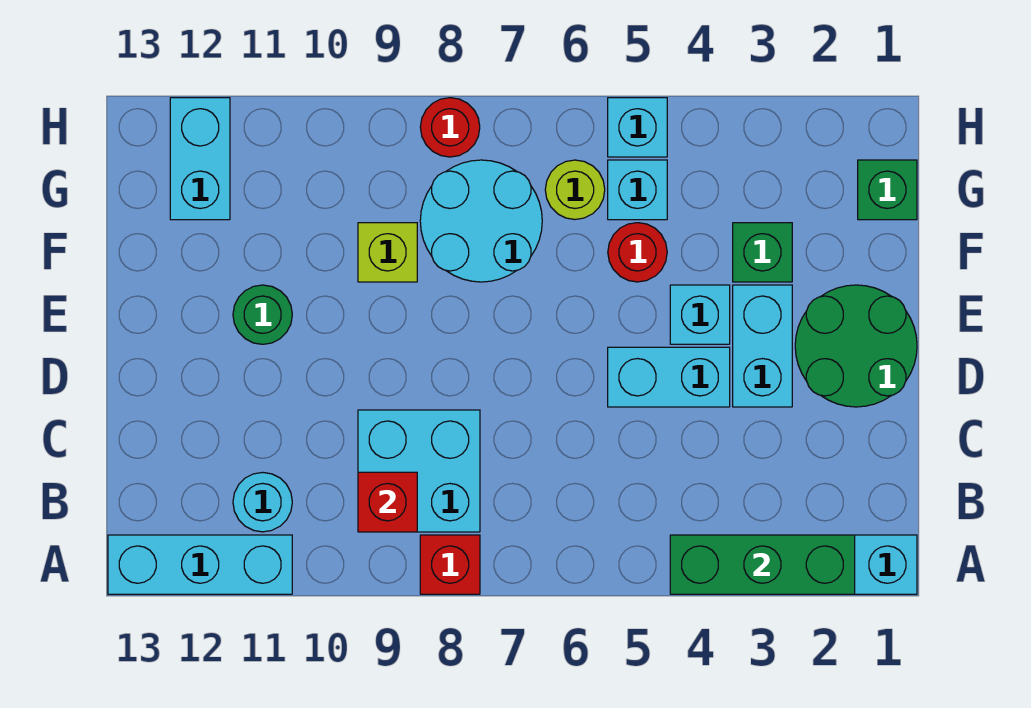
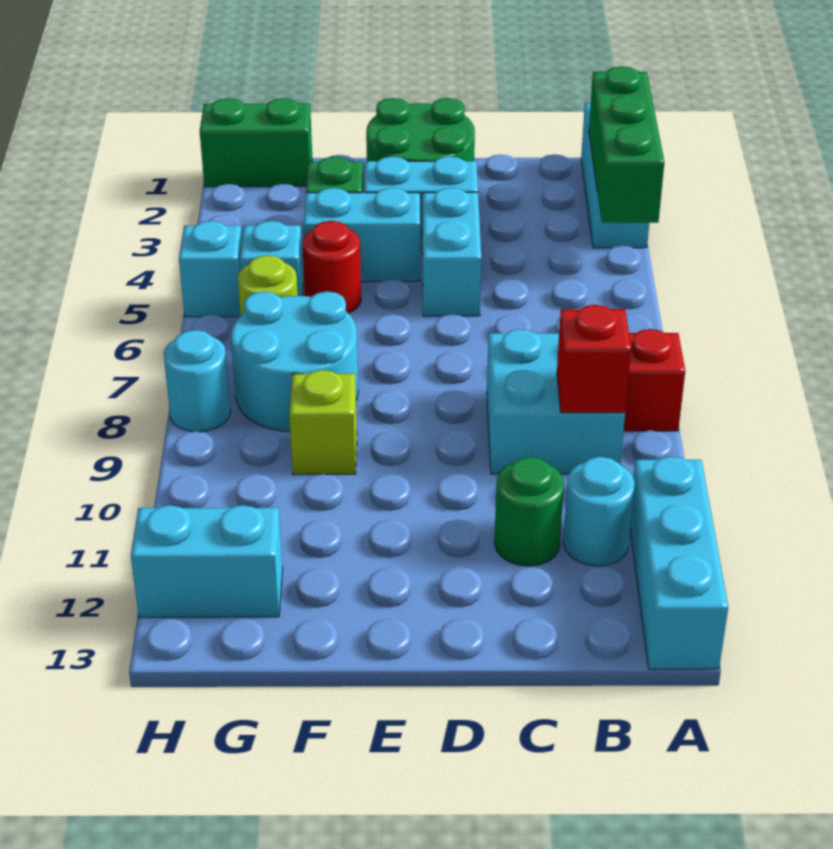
cyan 1x1 brick [670,285,730,344] -> cyan 1x2 brick [304,188,420,282]
green 1x1 round brick [233,285,292,344] -> green 1x1 round brick moved to [494,457,564,566]
green 1x1 brick [858,160,917,220] -> green 1x2 brick [200,98,312,187]
red 1x1 round brick [420,98,480,157] -> cyan 1x1 round brick [164,330,230,432]

